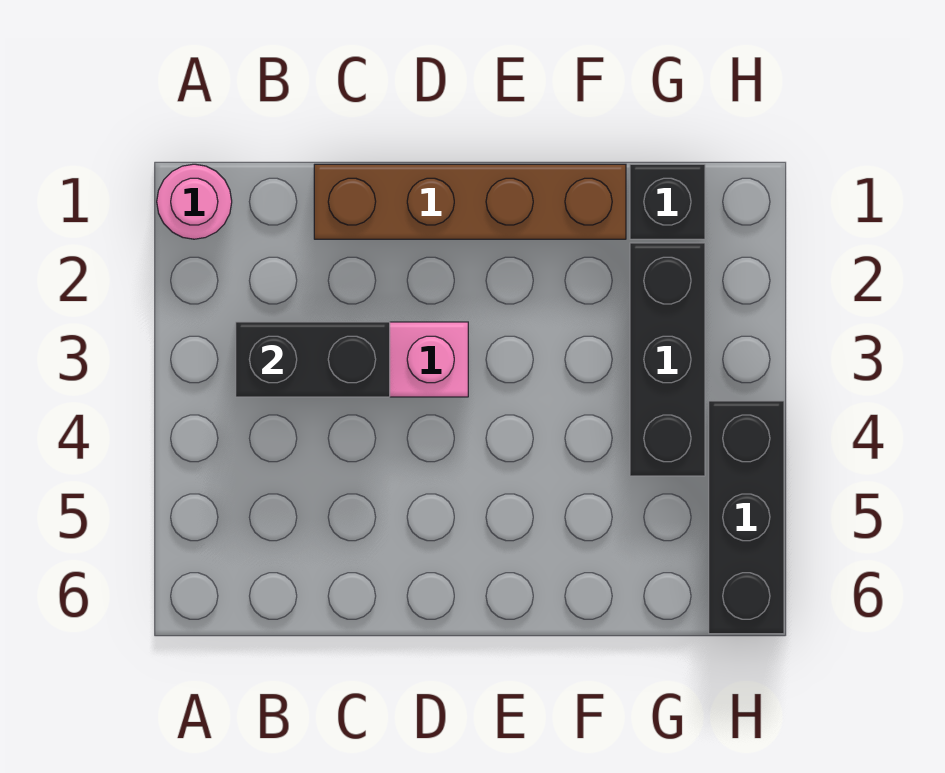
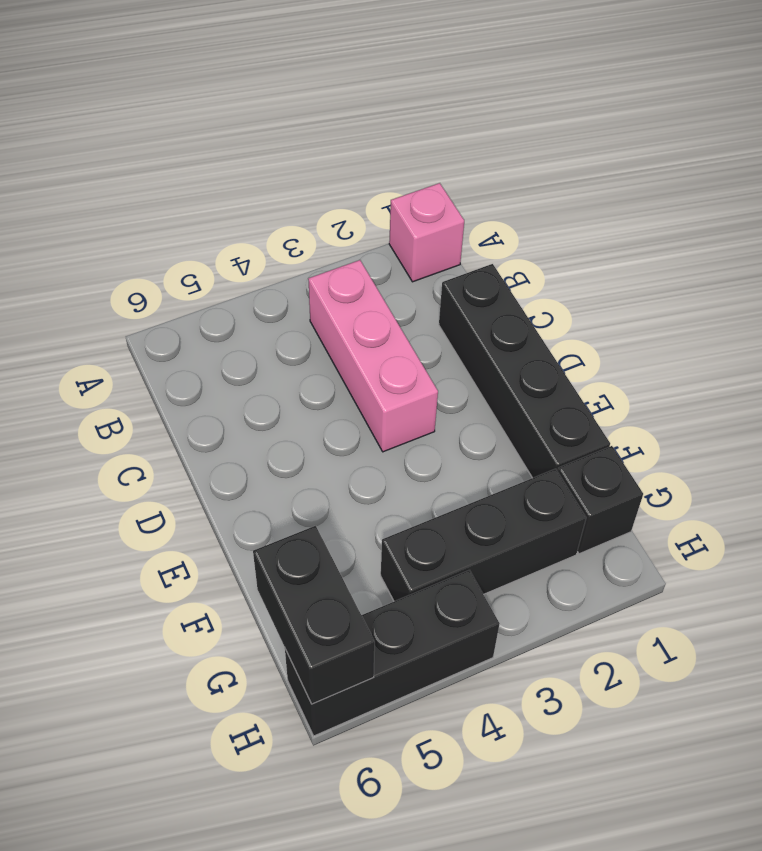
pink 1x1 round brick [157,164,232,239] -> pink 1x1 brick [389,183,464,282]
black 1x2 brick [236,322,390,397] -> black 1x2 brick moved to [253,526,375,704]
brown 1x4 brick [314,164,626,239] -> black 1x4 brick [439,264,610,478]

